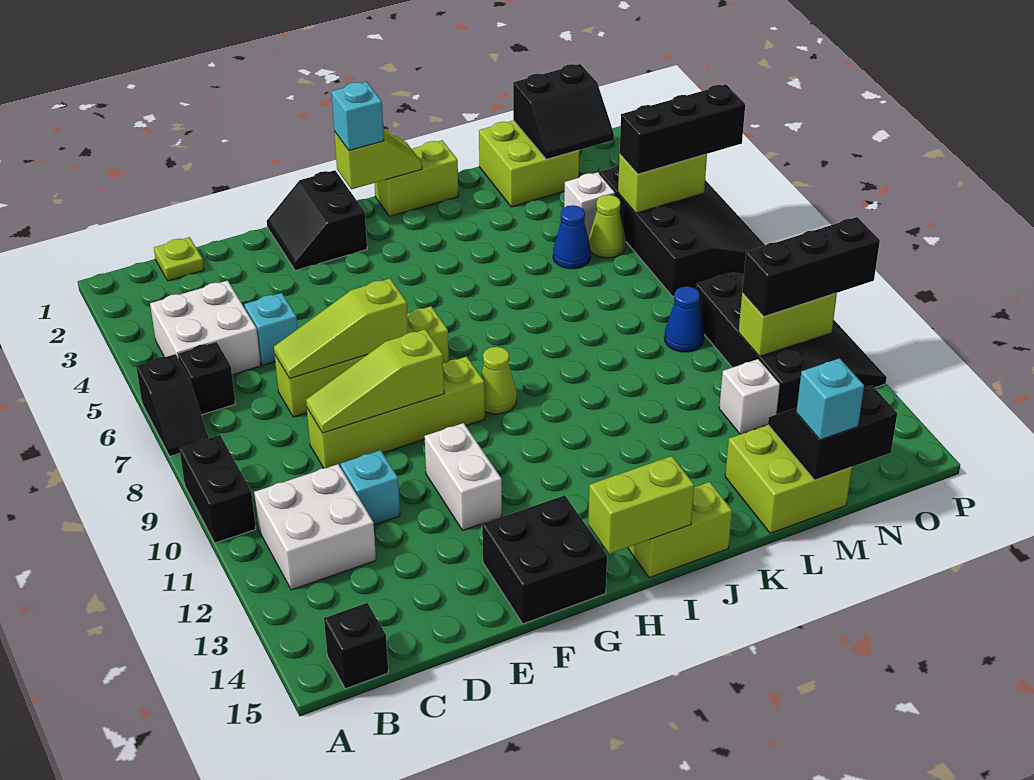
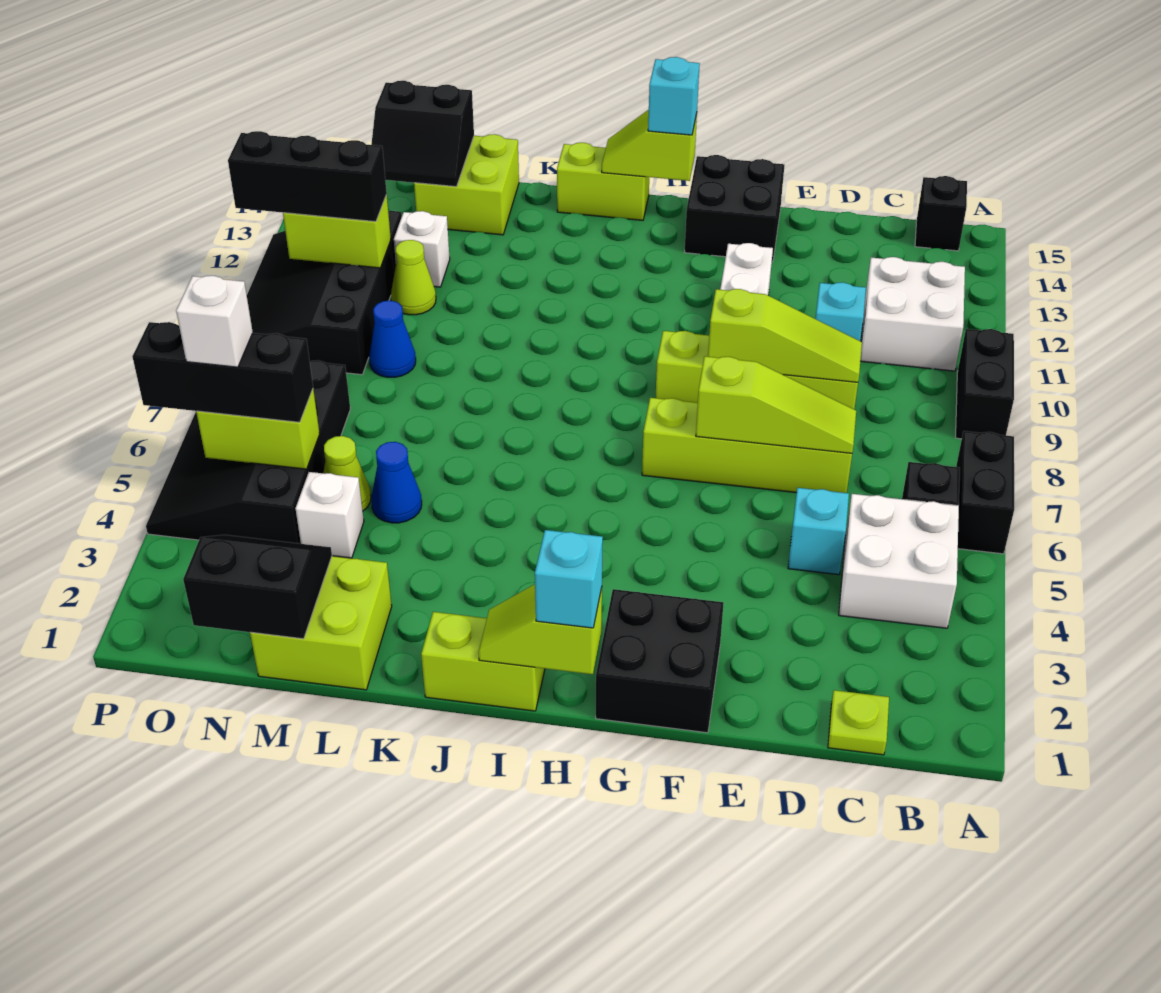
black 1x2 slope [136,354,209,456] -> black 1x2 brick [956,431,1014,554]
black 2x2 slope [267,170,367,271] -> black 2x2 brick [596,589,724,733]
lime 1x1 cone [481,347,517,414] -> lime 1x1 cone moved to [391,240,436,315]
lime 1x2 brick [588,456,694,554] -> lime 1x2 slope [602,110,697,181]
cyan 1x1 brick [796,358,864,440] -> cyan 1x1 brick moved to [648,57,700,135]
none -> white 1x1 brick [176,276,253,367]

